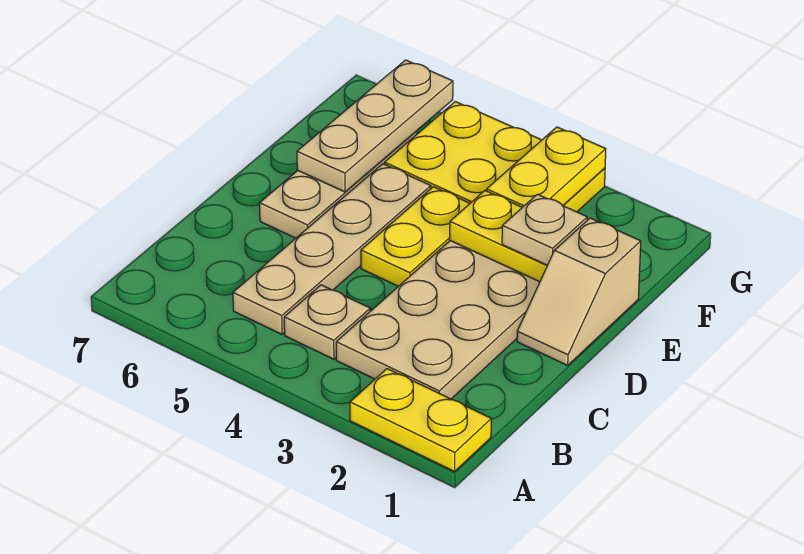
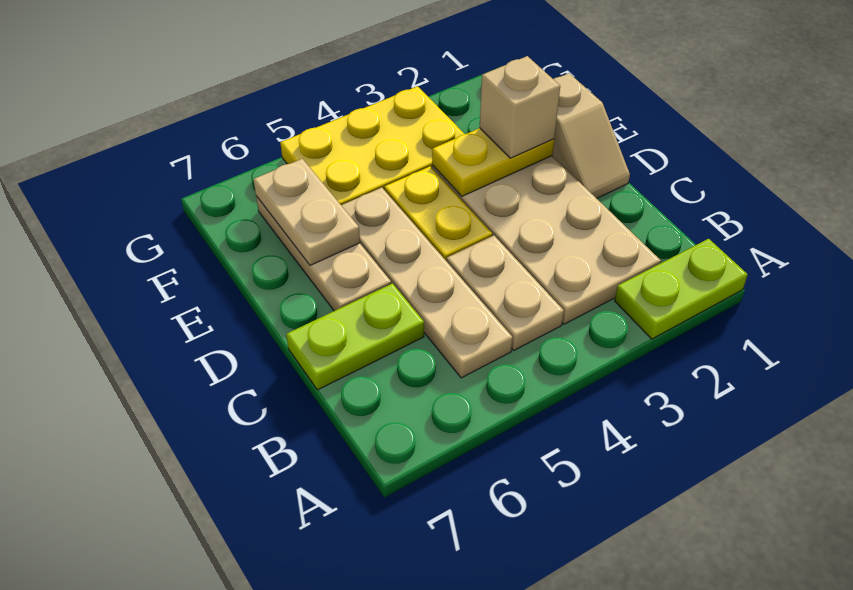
yellow 1x2 plate [350,369,491,472] -> lime 1x2 plate [615,239,748,339]
tan 1x1 plate [284,285,370,359] -> tan 1x2 plate [447,235,564,350]
none -> lime 1x2 plate [286,283,424,390]
tan 1x1 plate [502,194,587,265] -> tan 1x1 brick [480,56,560,158]
tan 1x3 plate [297,60,453,192] -> tan 1x2 plate [254,159,360,265]
yellow 1x2 plate [487,127,606,207] -> none

